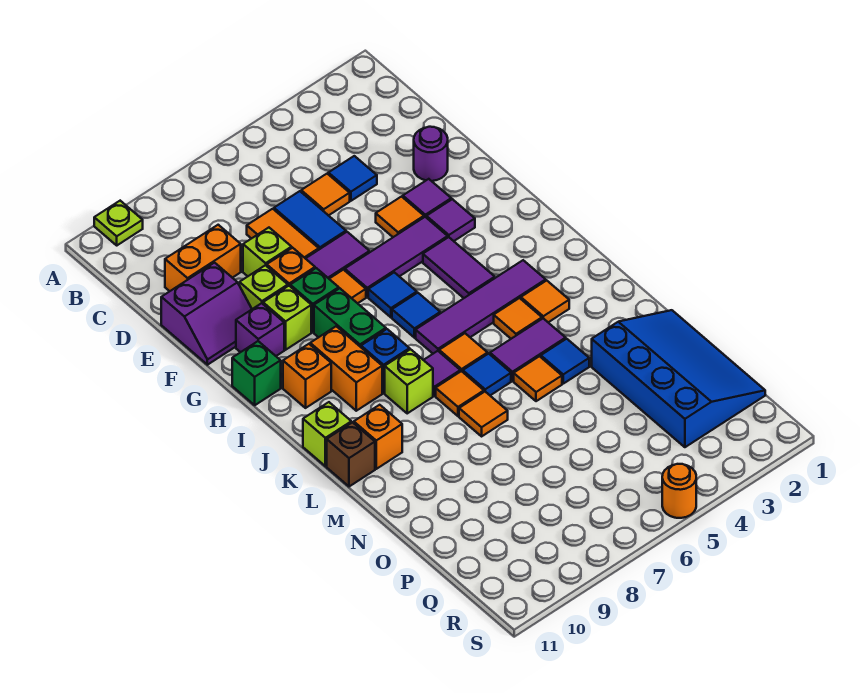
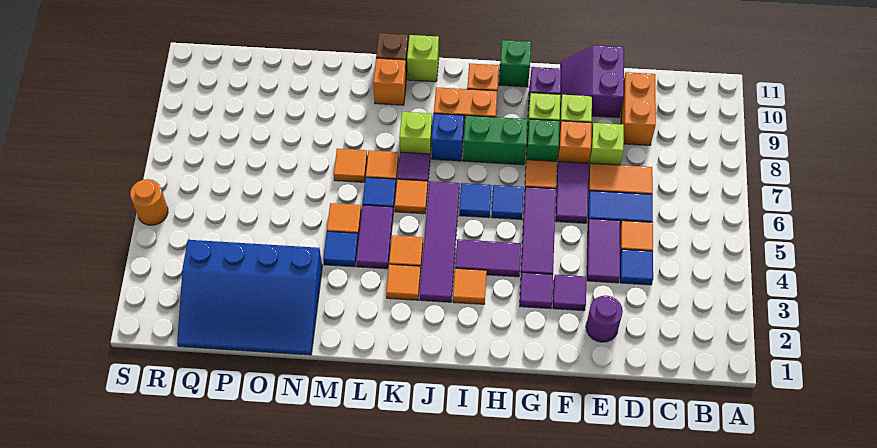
lime 1x1 plate [94,201,143,245] -> none
none -> purple 1x2 tile [587,219,620,283]
orange 1x1 tile [376,197,424,237] -> orange 1x1 tile moved to [453,268,487,304]

